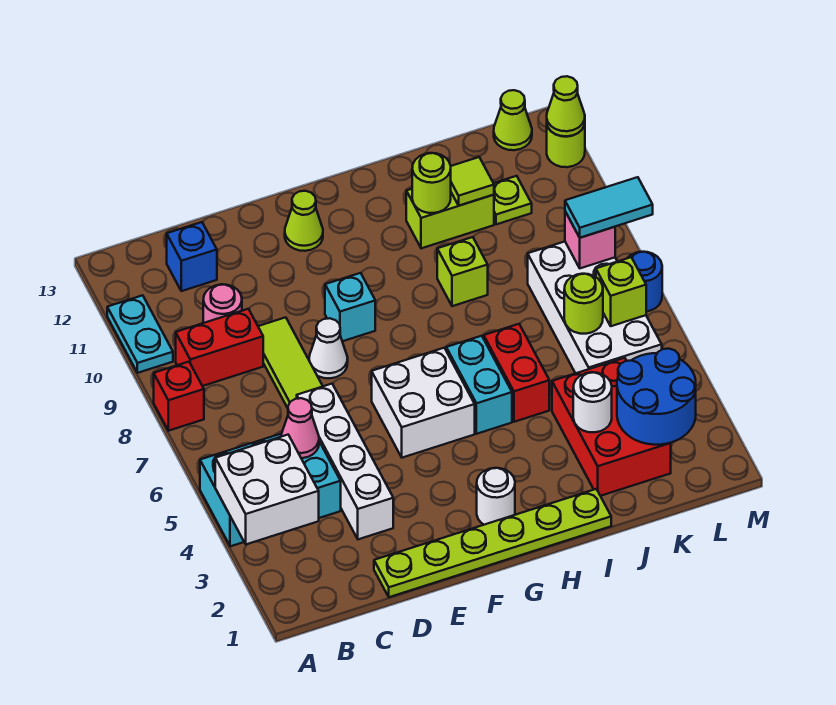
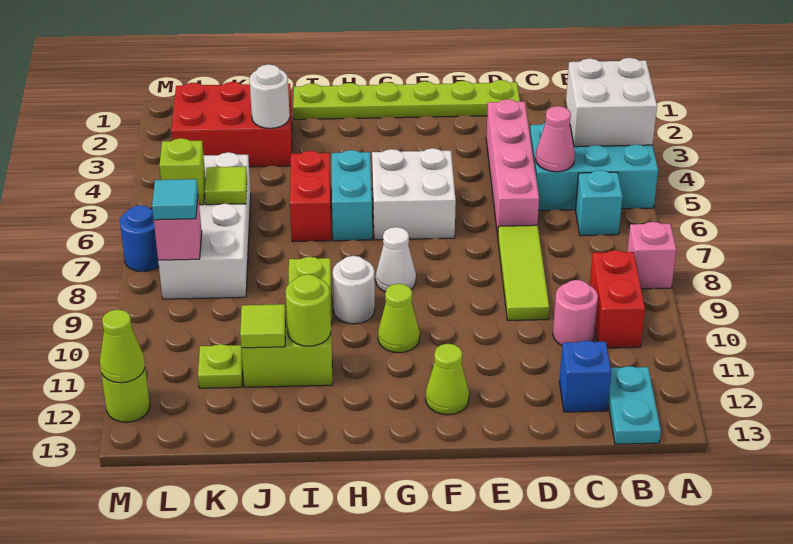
red 1x1 brick [154,362,204,431] -> pink 1x1 brick [627,222,677,289]
cyan 1x2 plate [107,295,173,373] -> cyan 1x2 plate moved to [608,366,661,444]
red 1x2 brick [176,309,263,386] -> red 1x2 brick turned to [590,250,645,348]
white 1x4 brick [297,384,393,539] -> pink 1x4 brick [486,99,539,235]
white 1x1 cone [309,318,348,378] -> white 1x1 cone moved to [376,227,416,292]
cyan 1x1 brick [325,273,375,341] -> cyan 1x1 brick moved to [576,170,623,236]
white 1x1 round brick [477,468,515,525] -> white 1x1 round brick moved to [333,256,375,324]
red 2x3 brick [552,358,671,496] -> red 2x3 brick turned to [171,82,292,167]
blue 2x2 round brick [617,349,696,445] -> none
lime 1x1 round brick [564,274,603,334] -> lime 1x1 tile [205,166,247,205]
cyan 1x2 tile [565,177,653,238] -> cyan 1x1 tile [152,179,198,220]
lime 1x1 cone [494,90,532,150] -> lime 1x1 cone moved to [378,284,420,353]

